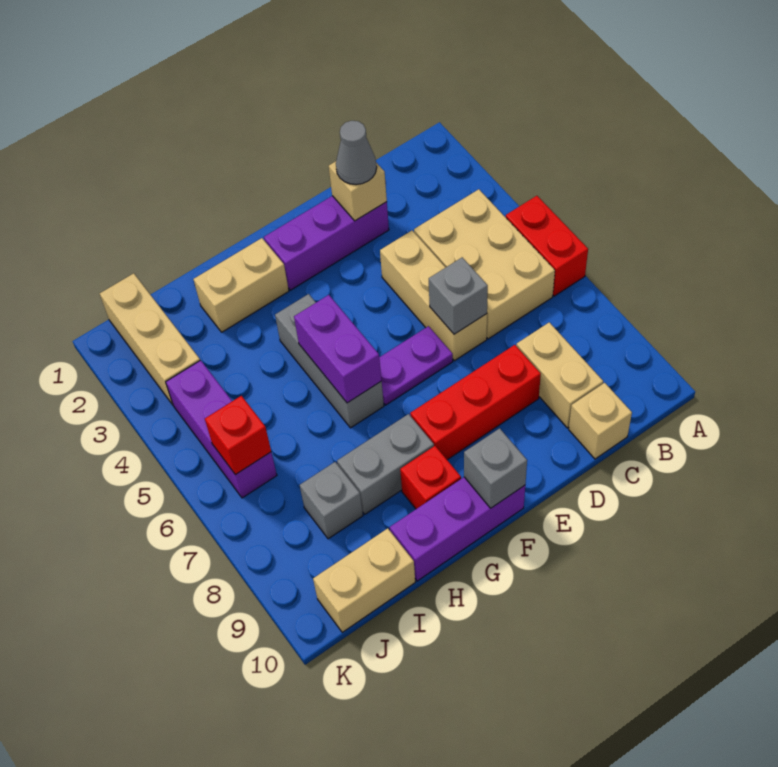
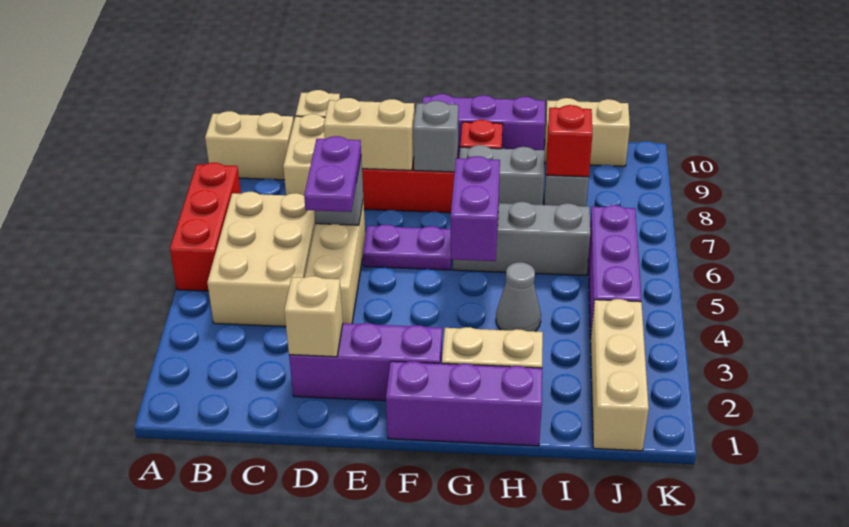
red 1x2 brick [506,196,588,296] -> red 1x3 brick [170,163,241,291]
none -> tan 1x2 brick [205,111,294,180]
grey 1x1 cone [336,121,377,184] -> grey 1x1 cone moved to [496,262,541,331]
none -> purple 1x2 plate [304,136,361,212]
none -> tan 1x2 brick [324,98,415,170]
none -> purple 1x3 brick [386,361,542,446]
grey 1x1 brick [464,428,527,508] -> grey 1x1 brick moved to [413,101,458,172]
grey 1x3 brick [275,294,384,428] -> grey 1x3 brick turned to [453,202,590,276]
red 1x1 brick [205,396,271,475] -> red 1x1 brick moved to [546,105,592,177]

